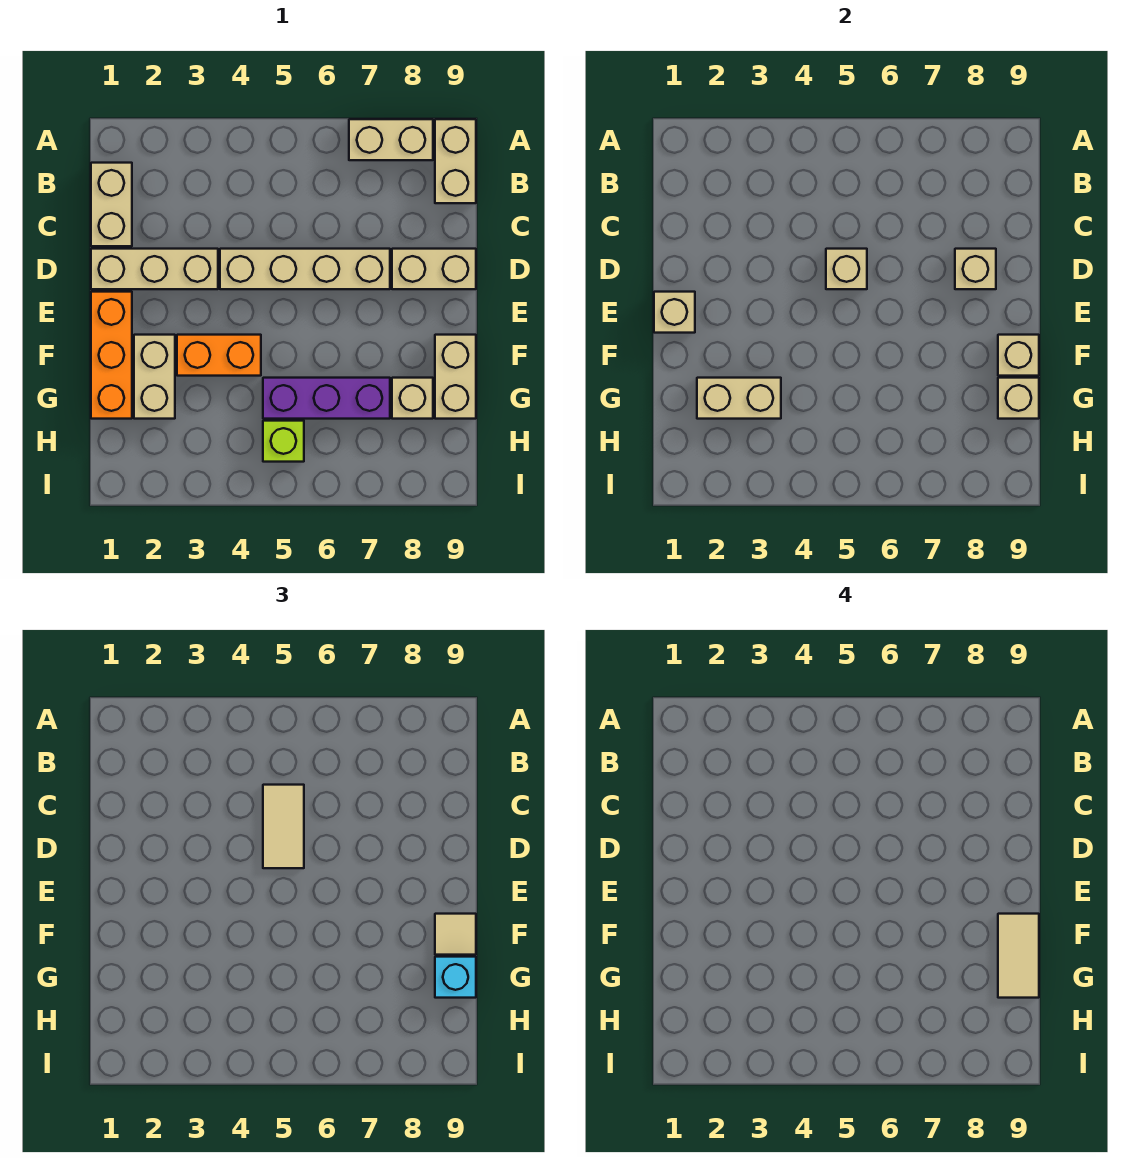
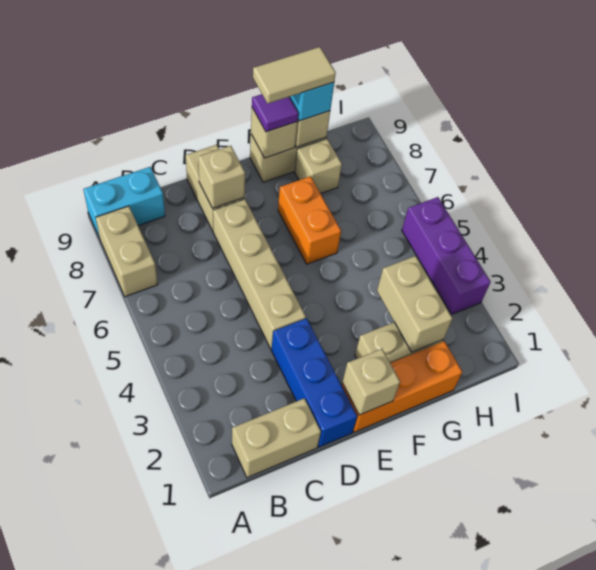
tan 1x2 brick [435,119,476,203] -> cyan 1x2 brick [83,167,165,238]
tan 1x2 tile [263,785,304,868] -> none
tan 1x3 brick [91,249,218,289] -> blue 1x3 brick [271,318,357,447]
tan 1x1 brick [826,249,867,289] -> none
orange 1x2 brick [177,335,261,376] -> orange 1x2 brick moved to [278,176,341,264]
tan 1x1 tile [435,914,476,955] -> purple 1x1 tile [252,94,298,132]
purple 1x3 brick [263,378,390,419] -> purple 1x3 brick moved to [402,197,491,314]
lime 1x1 brick [263,421,304,462] -> none

